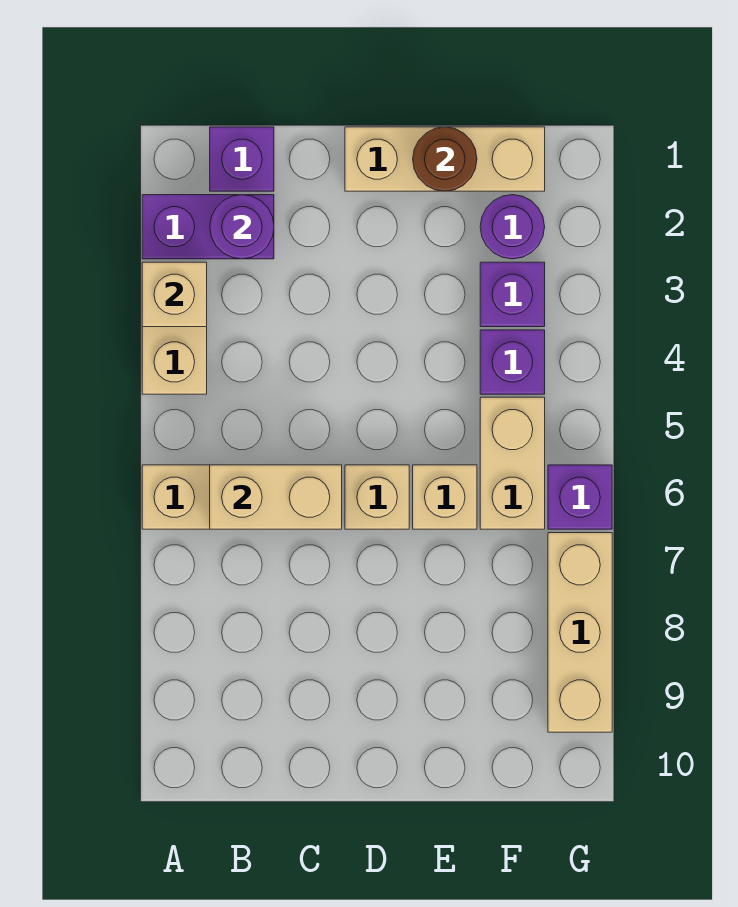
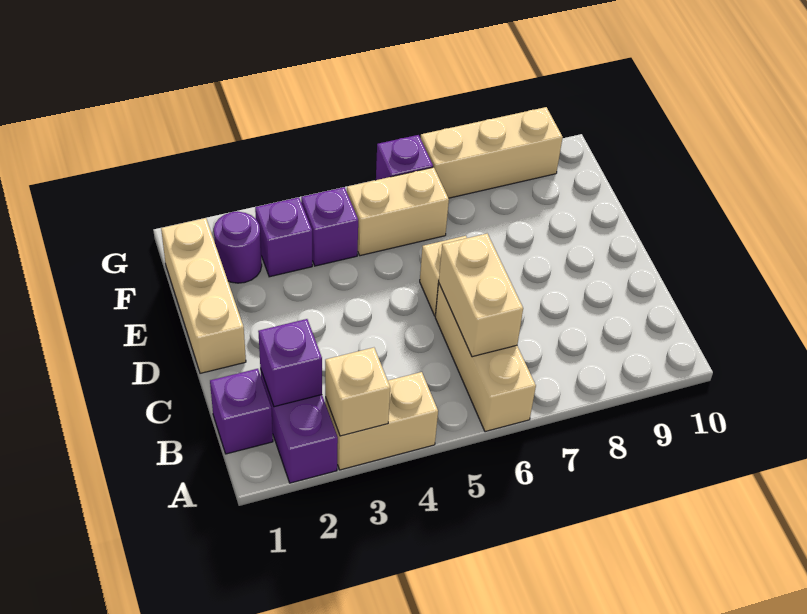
purple 1x1 round brick [210,195,274,259] -> purple 1x1 brick [258,319,322,407]
brown 1x1 round brick [413,127,477,191] -> none
tan 1x1 brick [413,465,477,529] -> none

